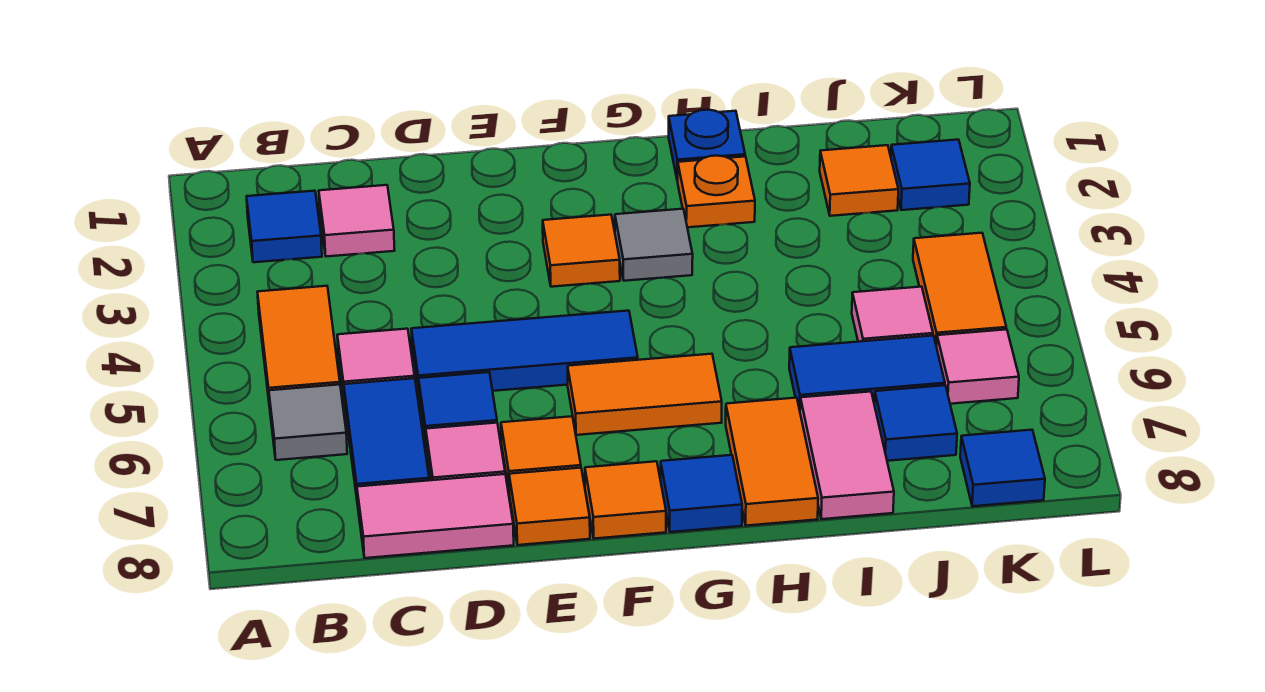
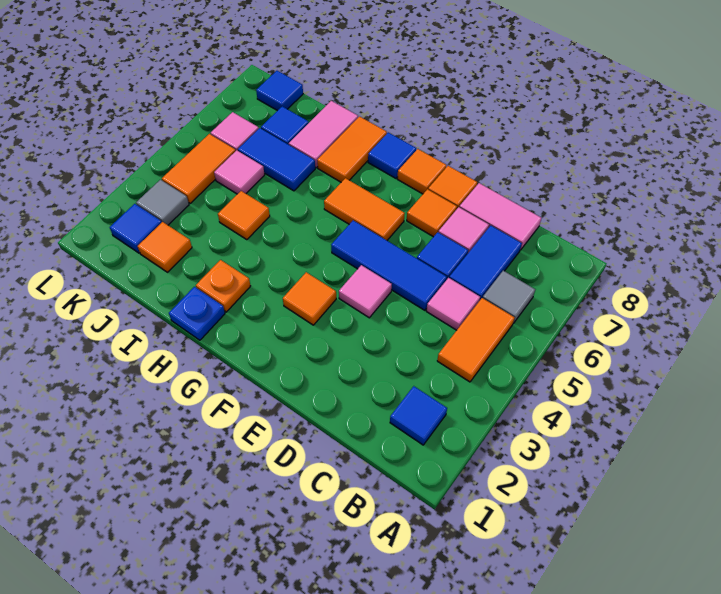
pink 1x1 tile [319,185,395,256] -> pink 1x1 tile moved to [339,265,392,318]
grey 1x1 tile [615,209,693,281] -> grey 1x1 tile moved to [136,180,189,225]
none -> orange 1x1 tile [218,191,270,240]

